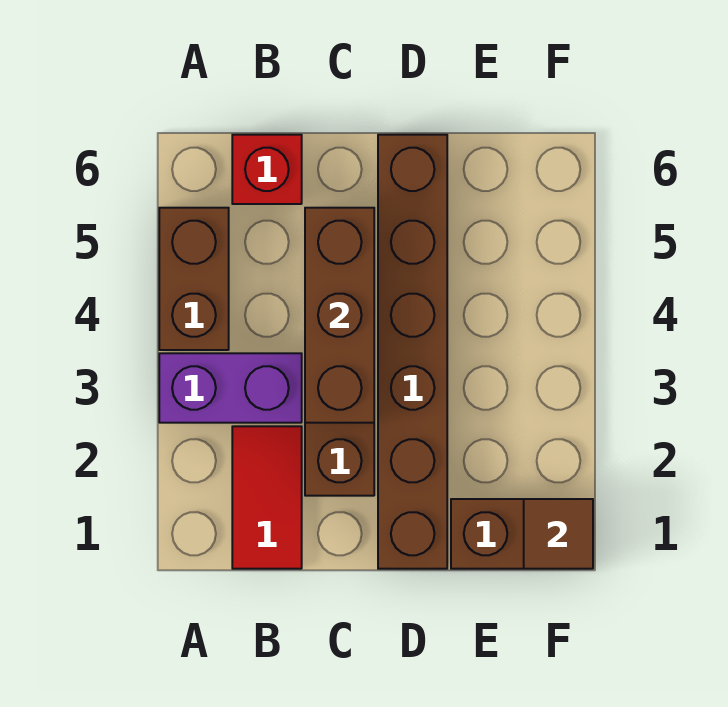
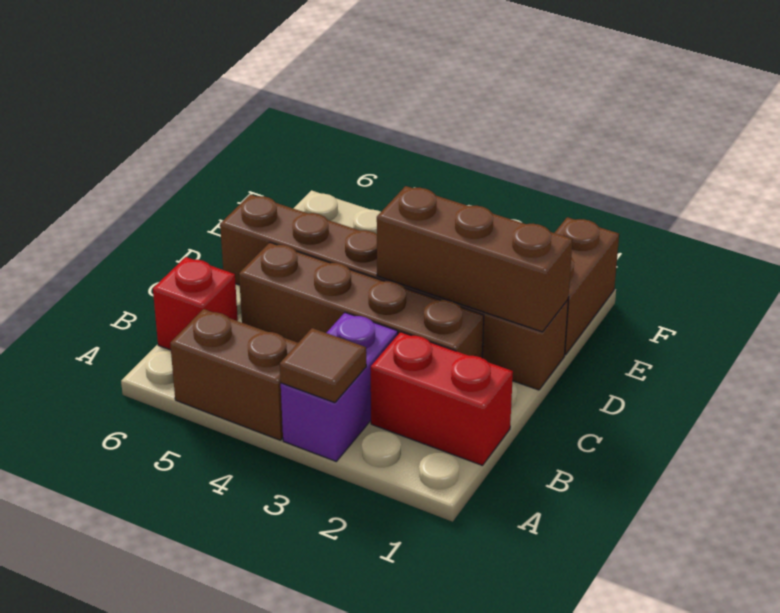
red 1x2 tile [232,426,302,569] -> red 1x2 brick [371,332,513,465]
brown 1x3 brick [305,208,374,423] -> brown 1x3 brick moved to [377,186,573,332]
brown 1x1 tile [524,499,593,569] -> brown 1x1 tile moved to [280,328,366,403]

